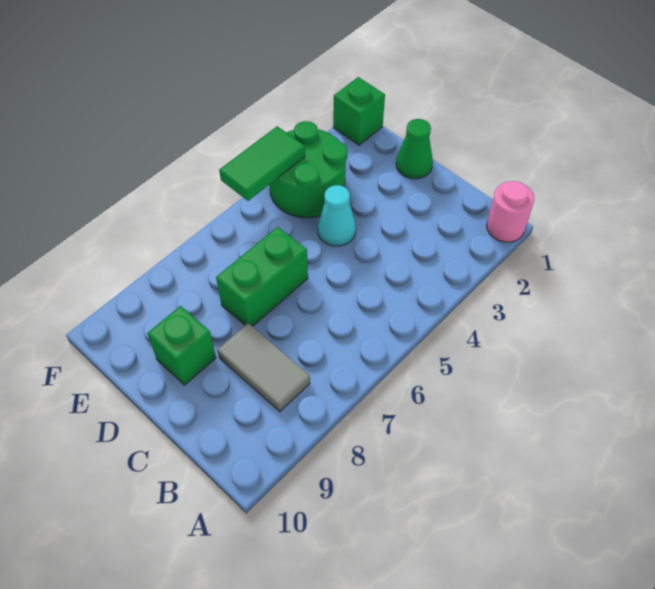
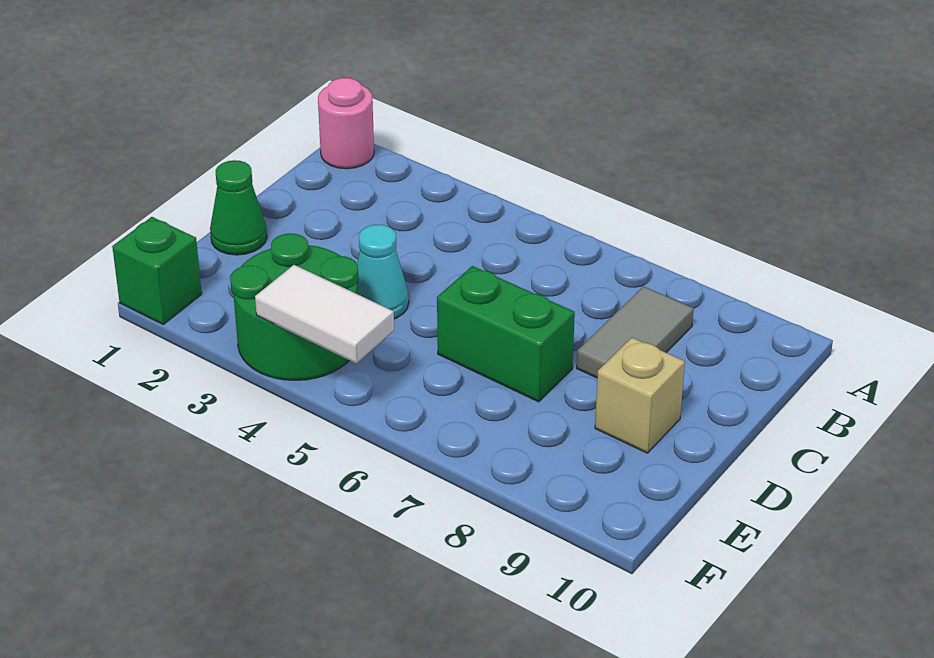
green 1x1 brick [147,306,216,385] -> tan 1x1 brick [595,338,685,453]
green 1x2 tile [219,126,305,201] -> white 1x2 tile [255,265,394,363]

